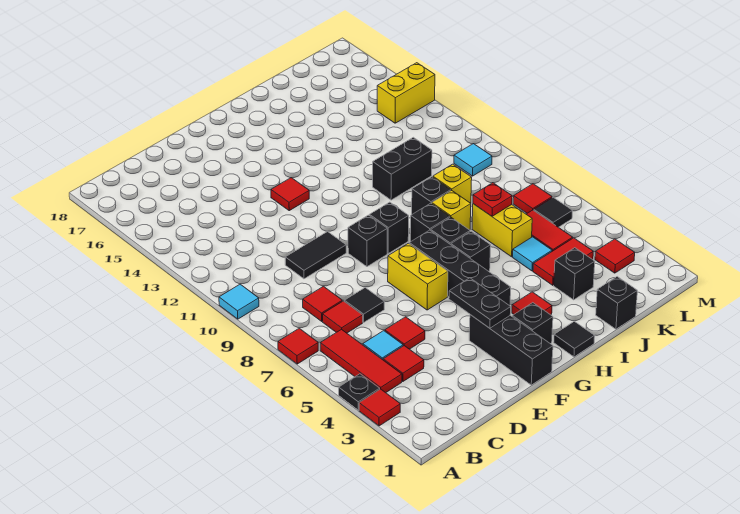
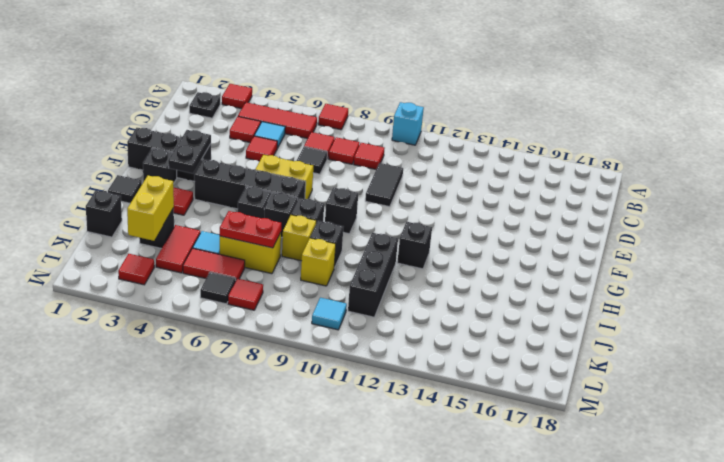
black 1x1 plate [339,374,380,410] -> black 1x1 plate moved to [189,92,220,118]
cyan 1x1 tile [219,284,259,319] -> cyan 1x1 brick [392,102,424,145]
black 1x2 plate [449,278,511,328] -> black 1x2 plate turned to [168,130,211,173]
black 1x1 brick [348,215,387,267] -> black 1x1 brick moved to [397,222,432,269]
red 1x1 tile [271,178,309,211] -> red 1x1 tile moved to [354,143,384,169]
black 1x2 brick [373,137,432,200] -> black 1x3 brick [348,233,398,317]
red 1x1 plate [473,183,512,216] -> red 1x2 plate [220,211,281,248]
yellow 1x2 brick [377,63,435,123] -> yellow 1x2 brick moved to [127,176,174,241]

